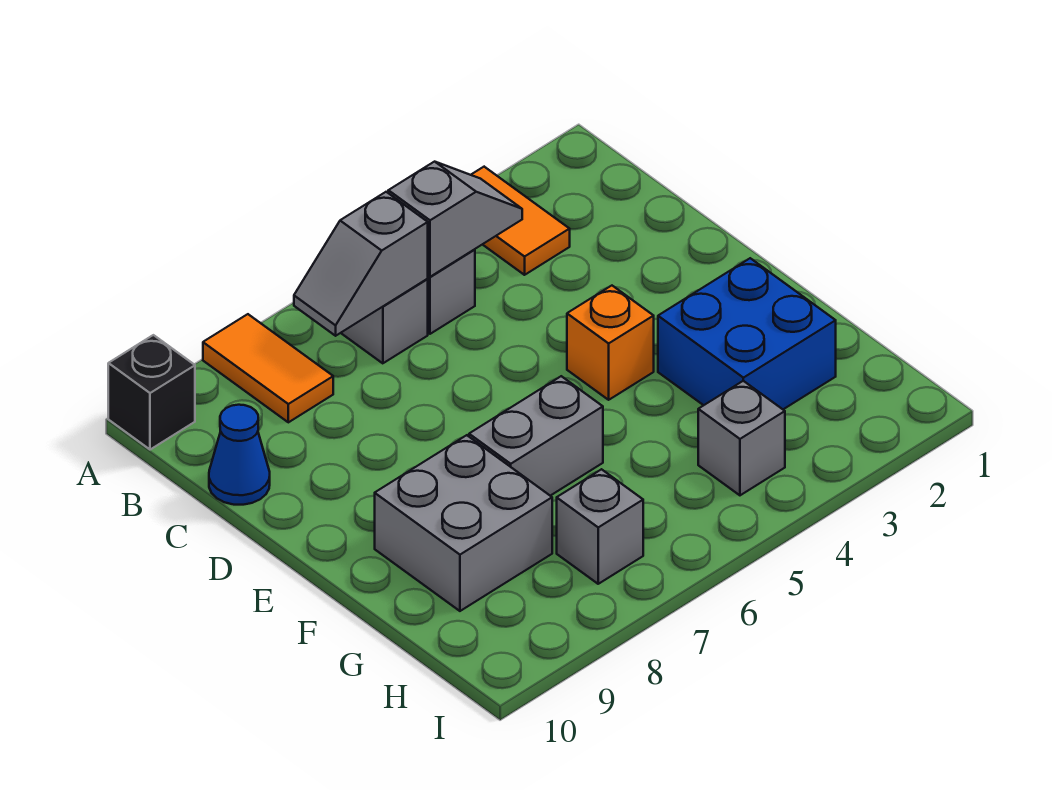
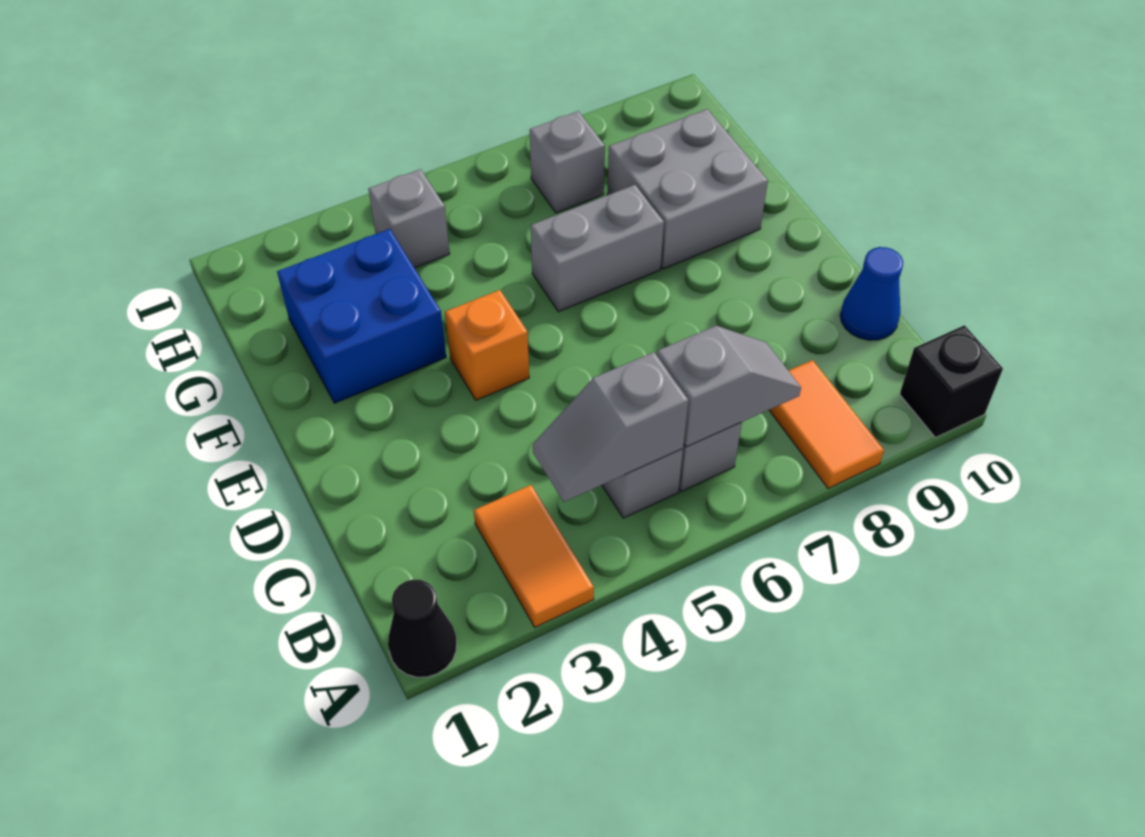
none -> black 1x1 cone [388,580,457,677]

